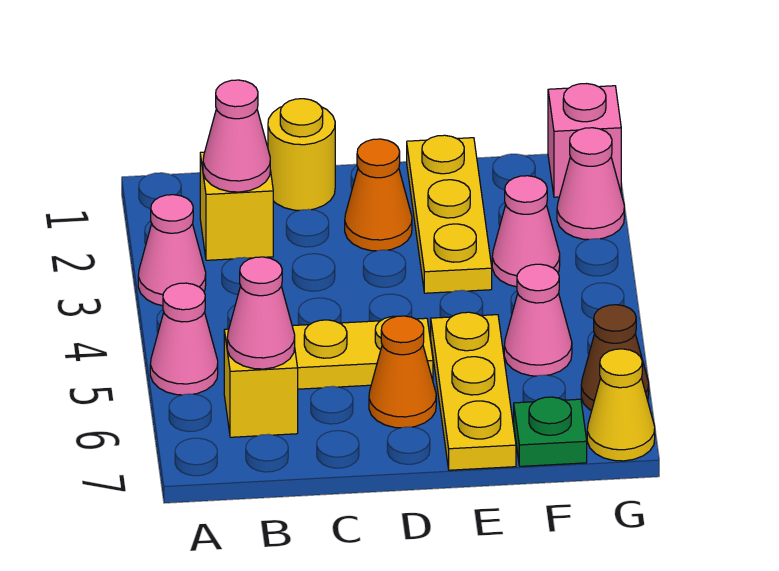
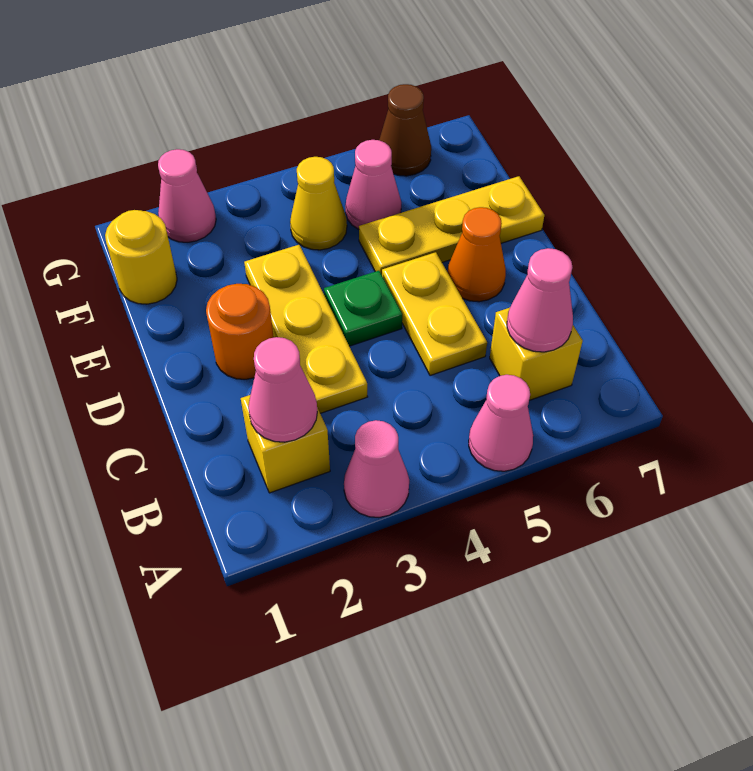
yellow 1x1 round brick [268,99,335,210] -> yellow 1x1 round brick moved to [105,210,177,304]
orange 1x1 cone [345,139,412,251] -> orange 1x1 round brick [206,284,274,379]
yellow 1x3 plate [407,135,492,293] -> yellow 1x3 plate turned to [244,245,368,413]
pink 1x1 cone [492,176,560,287] -> none
green 1x1 plate [514,397,587,466] -> green 1x1 plate moved to [324,271,402,346]
pink 1x1 brick [548,84,621,197] -> none
yellow 1x1 cone [587,349,655,461] -> yellow 1x1 cone moved to [290,157,347,250]

